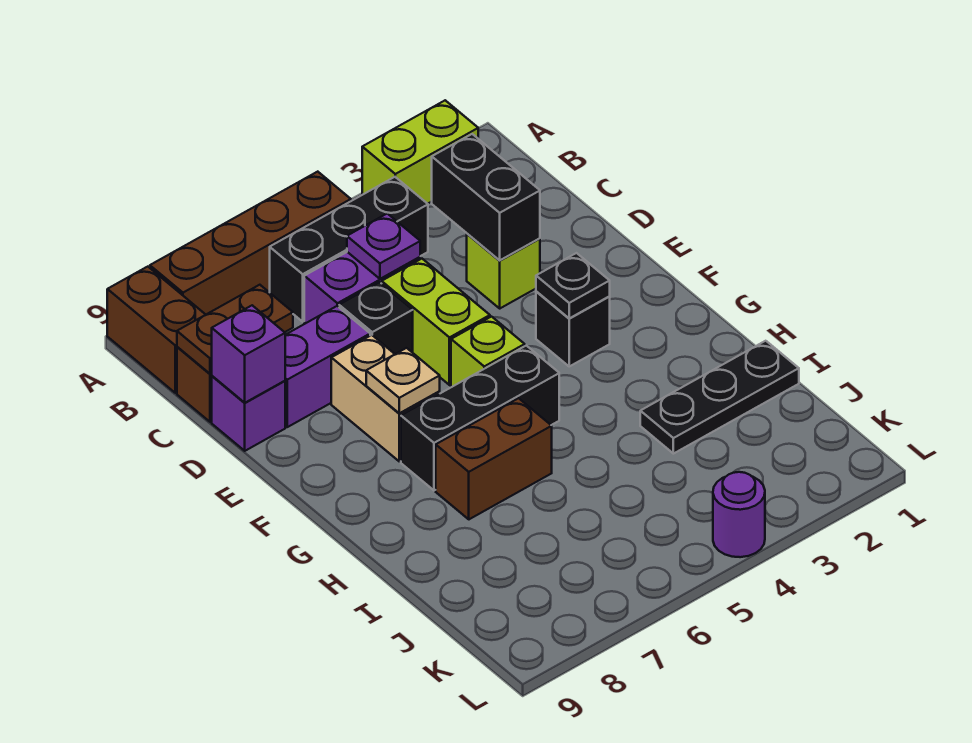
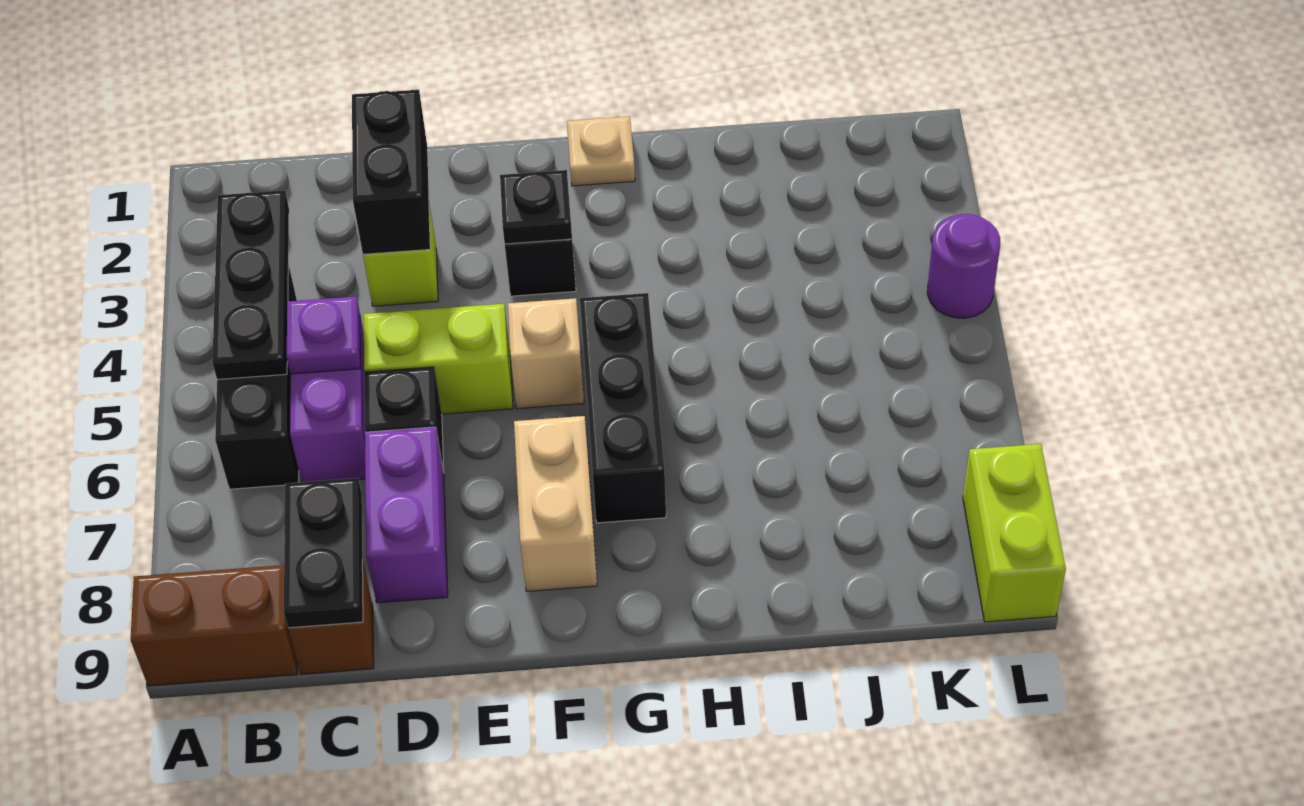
lime 1x2 brick [362,100,478,204] -> lime 1x2 brick moved to [963,444,1066,622]
brown 1x4 brick [150,172,351,314] -> none
black 1x2 brick [432,134,540,261] -> black 1x2 brick turned to [352,90,430,254]
brown 1x2 plate [177,285,293,374] -> black 1x2 plate [284,478,363,628]
purple 1x1 brick [212,376,285,451] -> none
purple 1x1 brick [212,305,285,403] -> none
tan 1x2 brick [331,335,440,461] -> tan 1x2 brick turned to [514,416,597,591]
lime 1x1 brick [451,317,525,387] -> tan 1x1 brick [508,298,584,409]
tan 1x1 plate [366,348,440,413] -> tan 1x1 plate moved to [567,116,635,186]
brown 1x2 brick [436,398,552,519] -> none
black 1x3 plate [640,341,799,454] -> black 1x3 plate moved to [212,190,289,380]

